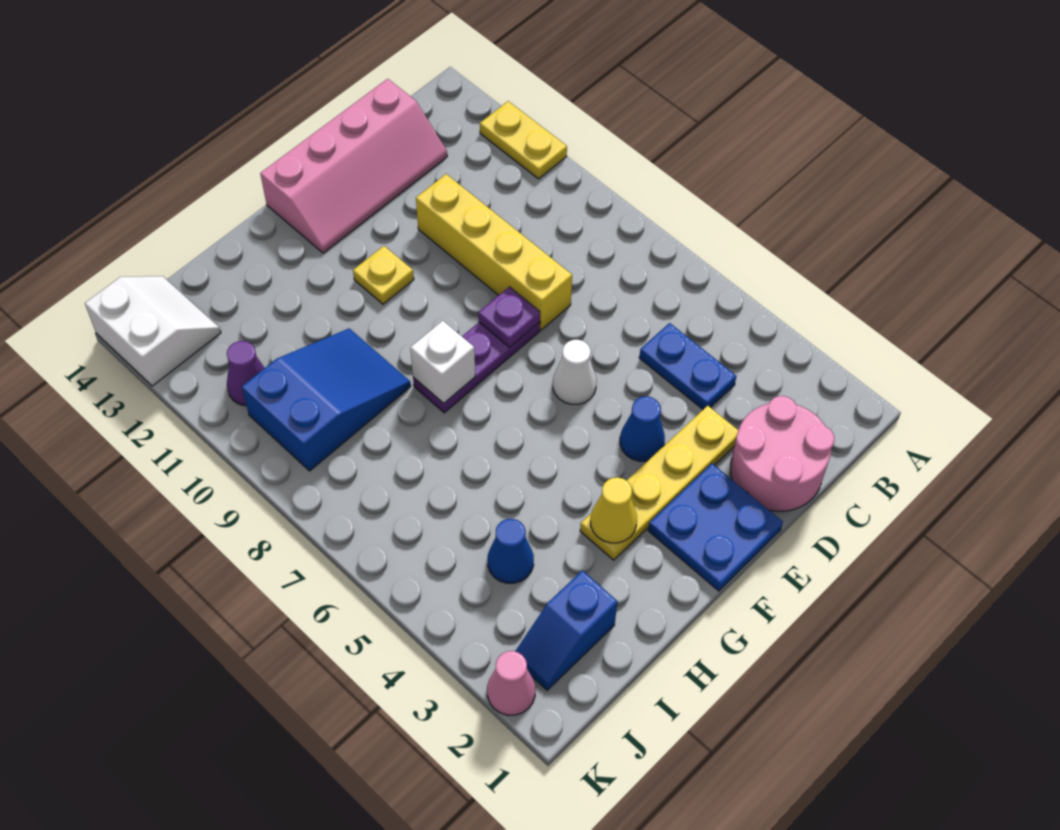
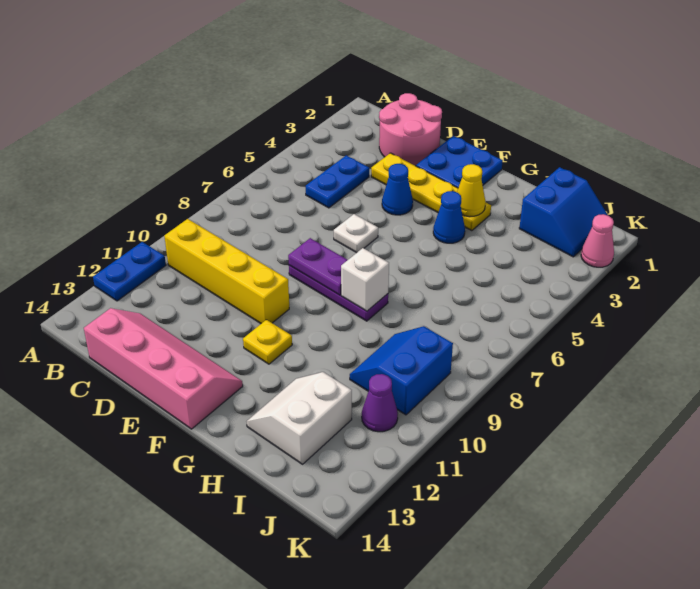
yellow 1x2 plate [480,101,567,179] -> blue 1x2 plate [93,242,166,301]
yellow 1x4 brick [416,174,572,330] -> yellow 1x4 brick turned to [164,219,289,324]
white 1x1 cone [553,340,596,404] -> white 1x1 plate [334,214,378,253]
purple 1x1 plate [479,287,540,347] -> purple 1x2 plate [288,238,347,295]
blue 2x3 slope [242,328,411,471] -> blue 2x2 slope [350,326,453,415]
blue 1x2 slope [515,570,618,690] -> blue 2x2 slope [519,167,608,257]
blue 1x1 cone [488,519,534,583] -> blue 1x1 cone moved to [433,191,465,243]
white 2x2 slope [85,276,221,386] -> white 2x2 slope moved to [247,372,352,464]

